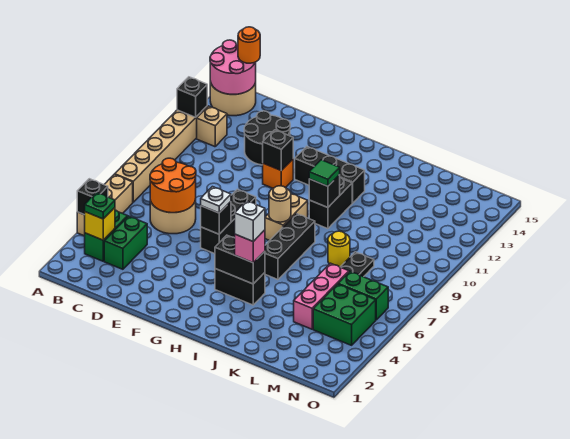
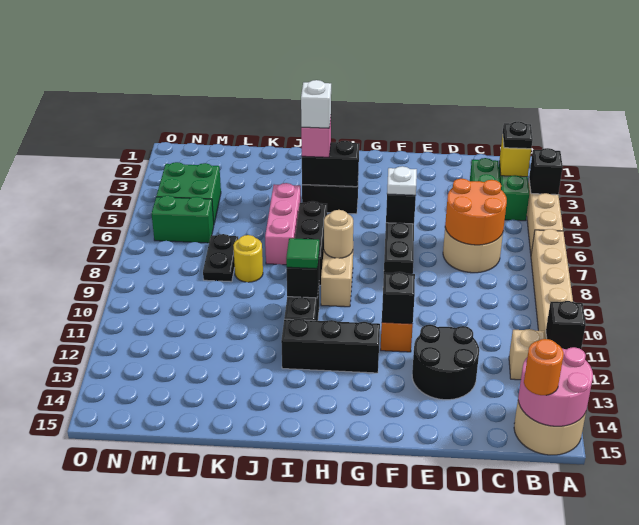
green 1x1 plate [85,192,115,219] -> black 1x1 plate [503,122,533,149]
pink 1x3 brick [294,263,349,329] -> pink 1x3 brick moved to [265,183,301,265]

